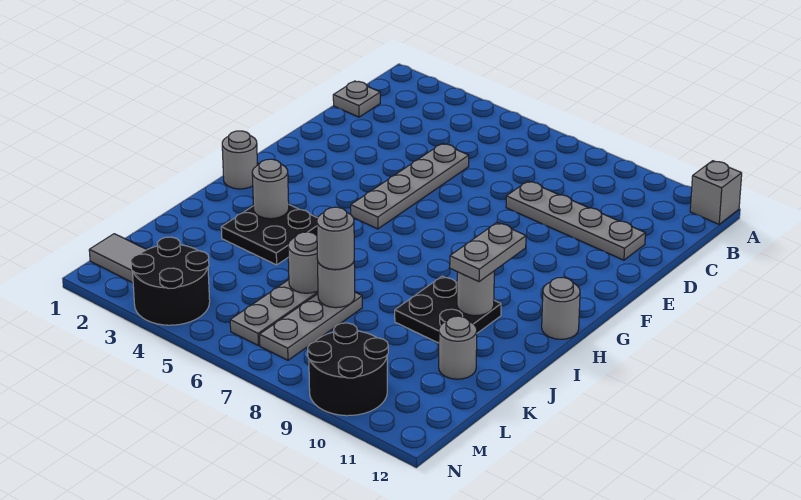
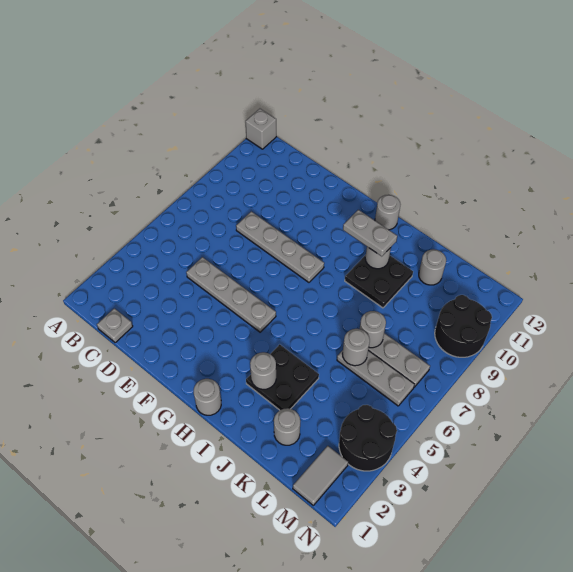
grey 1x4 plate [506,181,645,260] -> grey 1x4 plate turned to [236,211,324,282]
grey 1x1 round brick [317,207,354,270] -> grey 1x1 round brick moved to [274,408,300,445]

